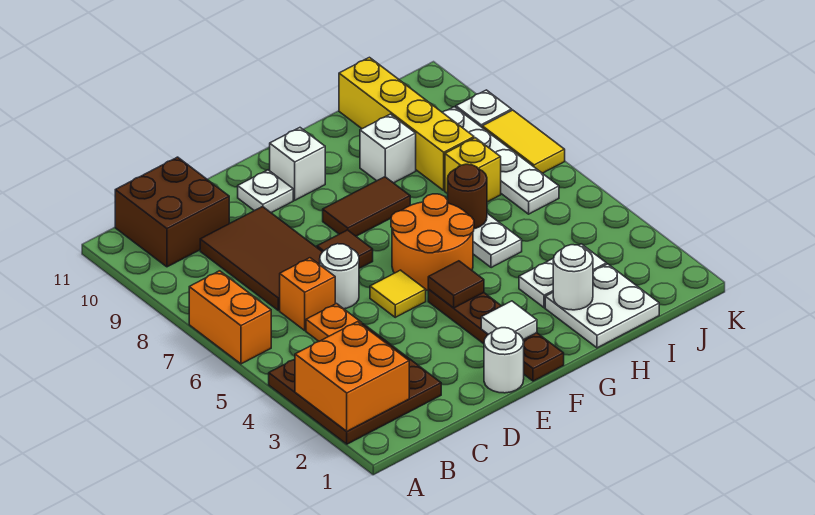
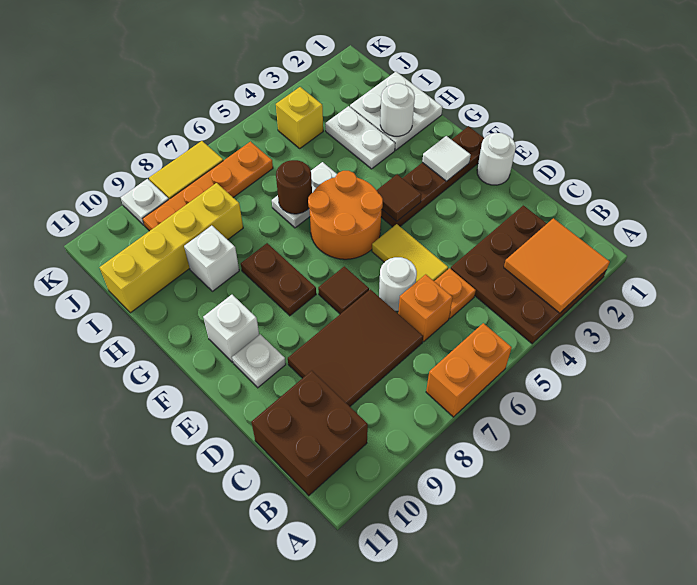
orange 2x2 brick [295,322,409,431] -> orange 2x2 tile [504,218,610,313]
yellow 1x1 tile [370,270,426,317] -> yellow 1x2 tile [372,224,448,282]
brown 1x2 tile [323,177,410,236] -> brown 1x2 plate [241,243,316,316]
yellow 1x1 brick [445,138,501,202] -> yellow 1x1 brick moved to [276,87,323,148]
white 1x4 plate [442,107,559,214] -> orange 1x4 plate [143,142,273,231]

